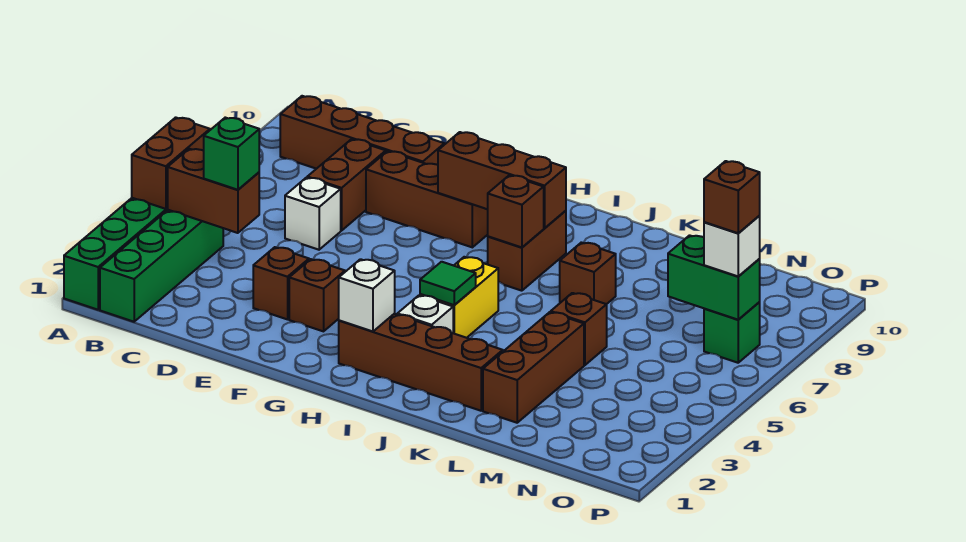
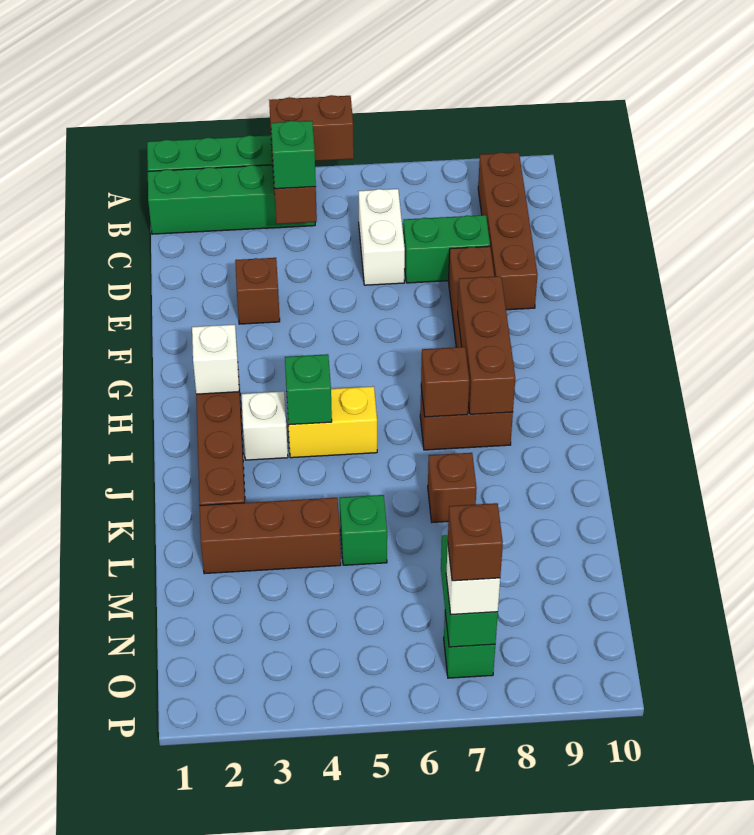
white 1x1 brick [285,178,341,250] -> white 1x2 brick [359,189,405,285]
brown 1x2 brick [307,139,386,231] -> green 1x2 brick [403,215,490,283]
brown 1x1 brick [289,259,345,331] -> none
green 1x1 tile [420,262,476,305] -> green 1x1 brick [285,354,332,425]
brown 1x1 brick [551,293,607,365] -> green 1x1 brick [340,495,387,565]

